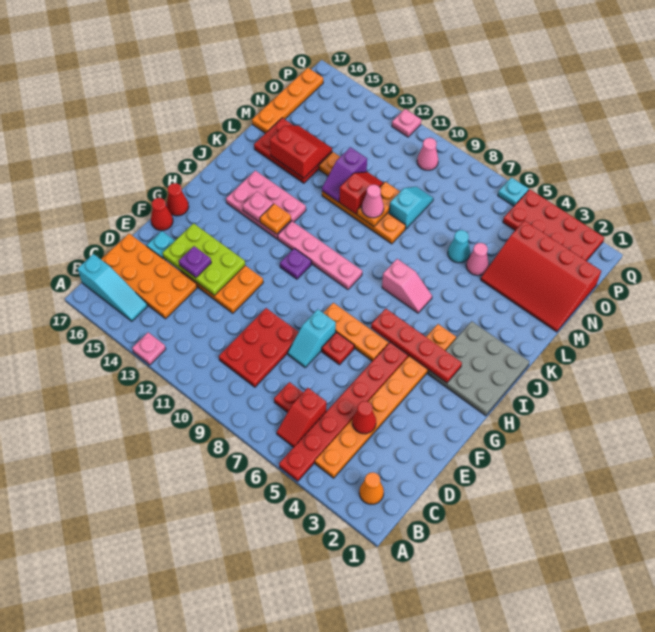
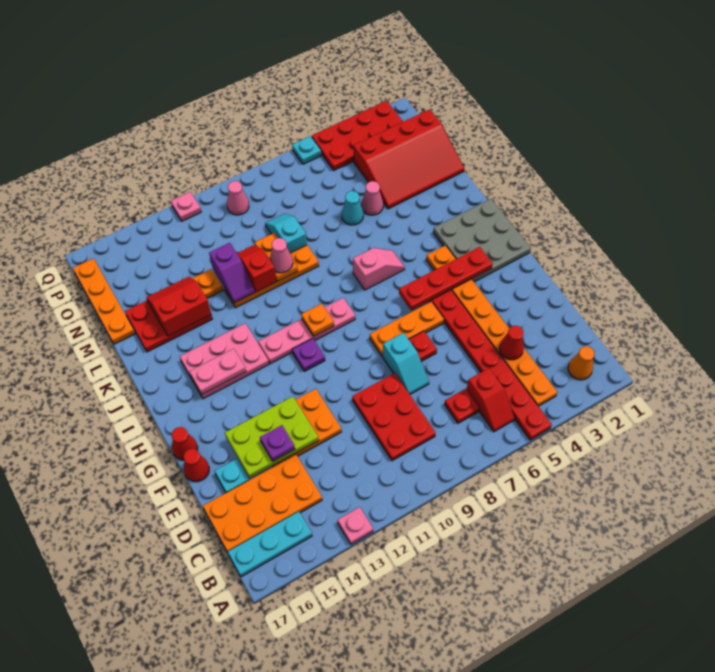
cyan 1x3 slope [77,254,148,321] -> cyan 1x3 plate [228,512,312,577]
orange 1x1 plate [260,204,291,234] -> orange 1x1 plate moved to [301,304,334,337]
pink 1x1 plate [242,192,273,221] -> pink 1x2 plate [189,349,246,394]

